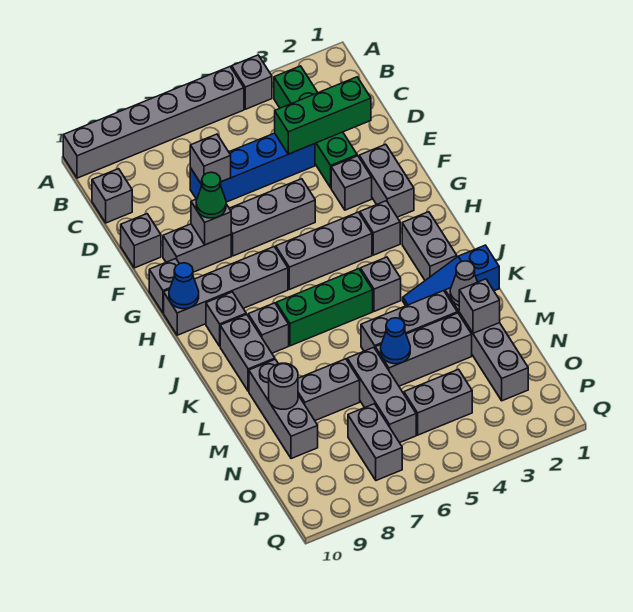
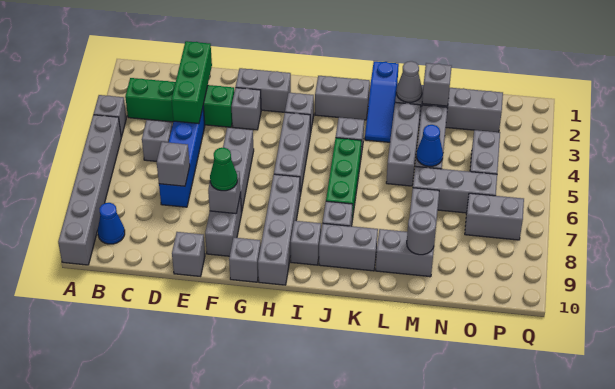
grey 1x1 brick [92,169,132,223] -> grey 1x1 brick moved to [142,120,172,161]
blue 1x1 cone [169,263,199,309] -> blue 1x1 cone moved to [98,203,125,244]
grey 1x3 brick [249,359,318,459] -> grey 1x2 brick [376,229,434,277]

